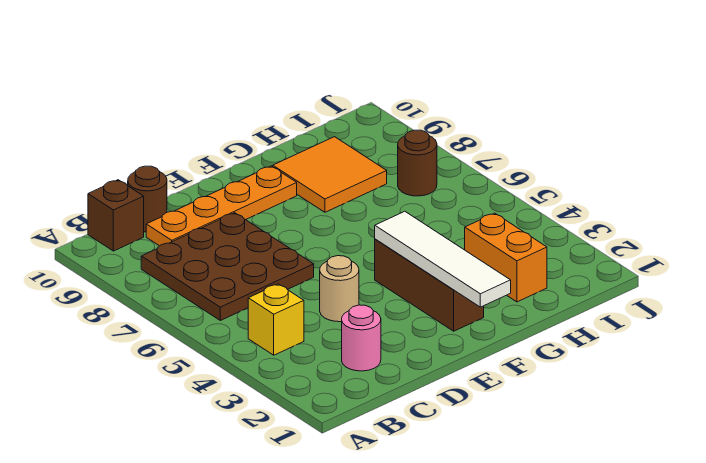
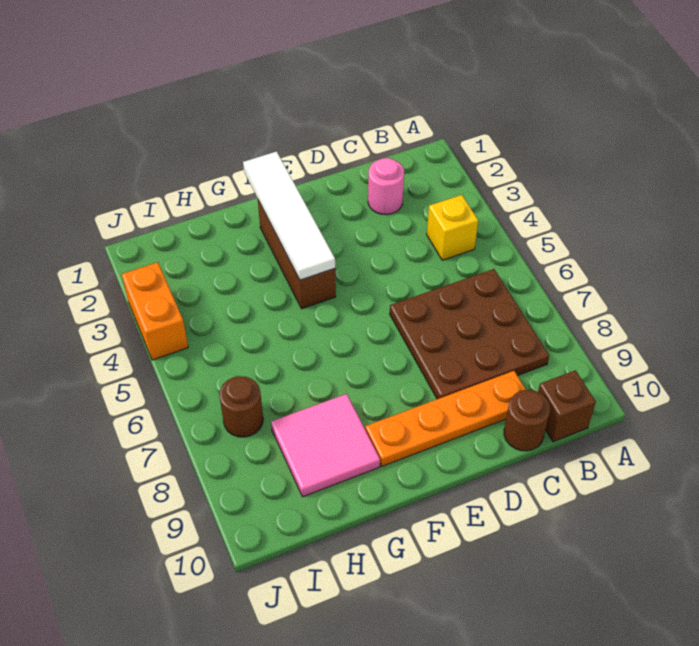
tan 1x1 round brick [320,256,359,322] -> none
orange 2x2 tile [273,137,387,212] -> pink 2x2 tile [271,394,380,497]
orange 1x2 brick [465,213,547,302] -> orange 1x2 brick moved to [122,262,188,360]

